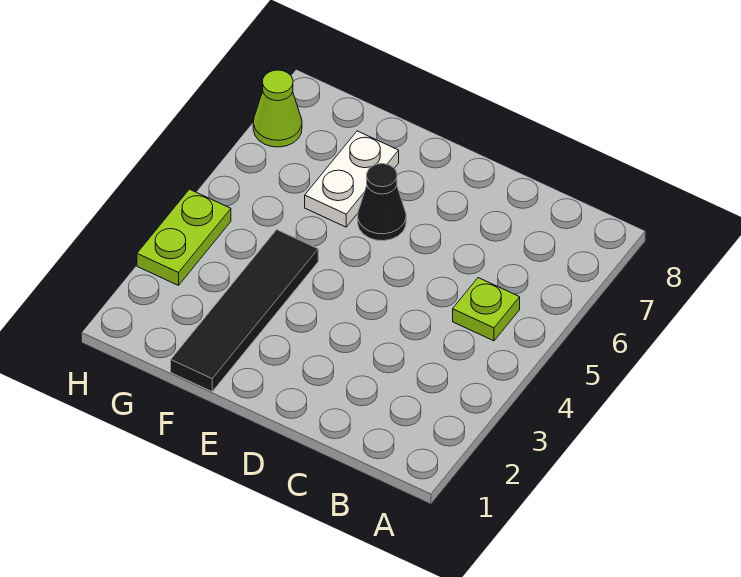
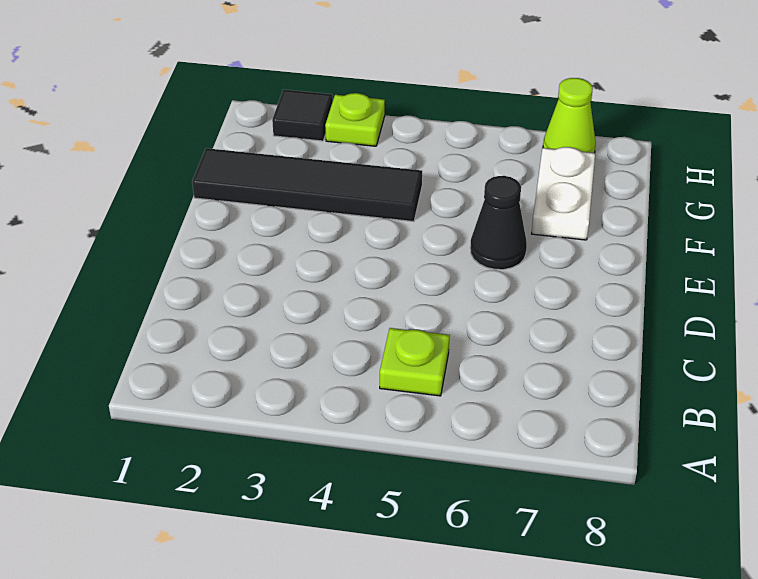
white 1x2 plate [305,131,399,227] -> white 1x2 plate turned to [532,147,595,240]
none -> black 1x1 tile [272,90,333,141]
lime 1x2 plate [137,189,231,285] -> lime 1x1 plate [325,93,385,146]

